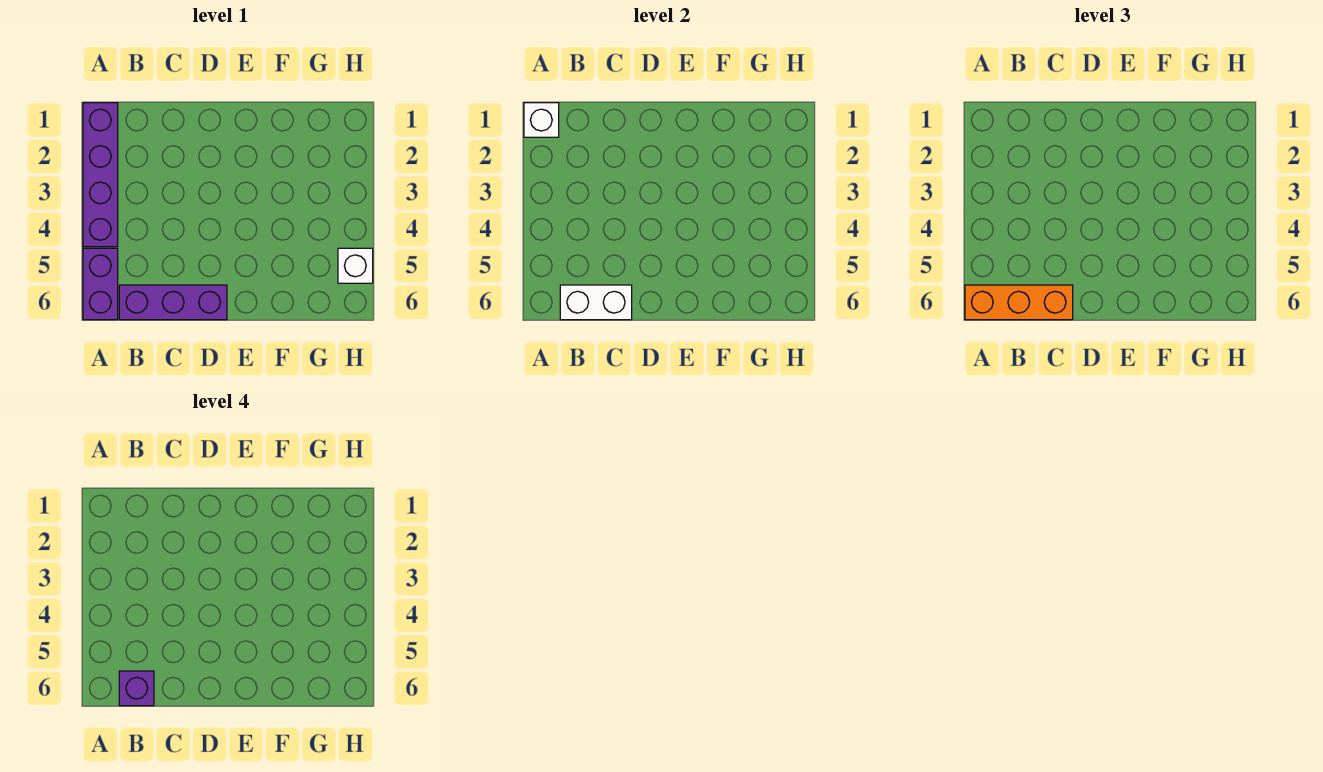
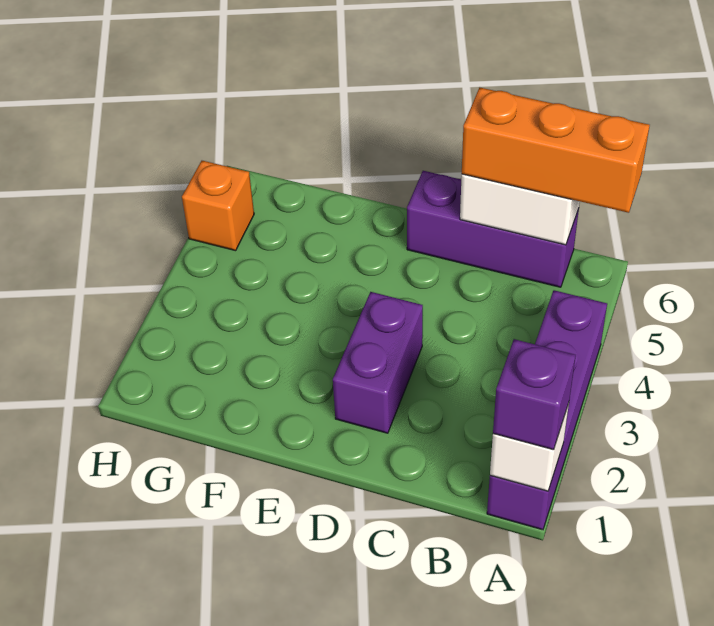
purple 1x2 brick [83,248,118,320] -> purple 1x2 brick moved to [333,292,423,433]
purple 1x1 brick [119,671,154,706] -> purple 1x1 brick moved to [493,339,576,450]
white 1x1 brick [338,248,373,283] -> orange 1x1 brick [182,161,254,251]

